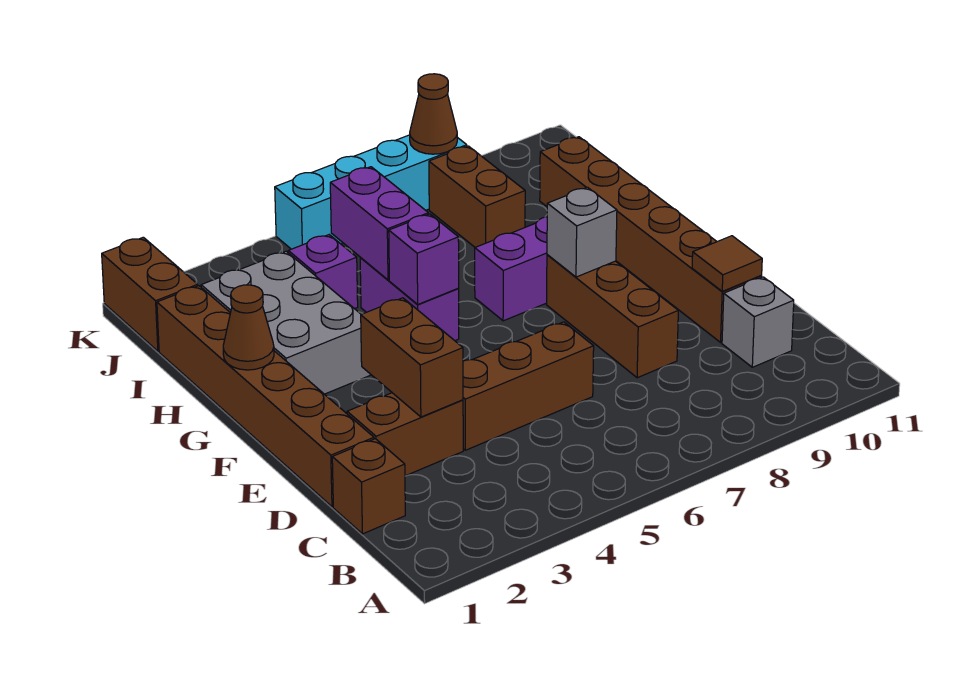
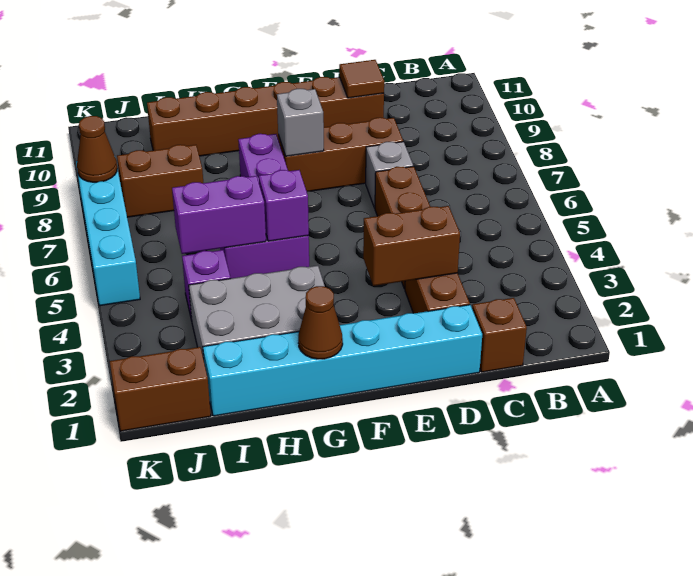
grey 1x1 brick [722,277,794,367] -> grey 1x1 brick moved to [366,142,413,208]
brown 1x6 brick [157,286,374,507] -> cyan 1x6 brick [203,305,482,416]

